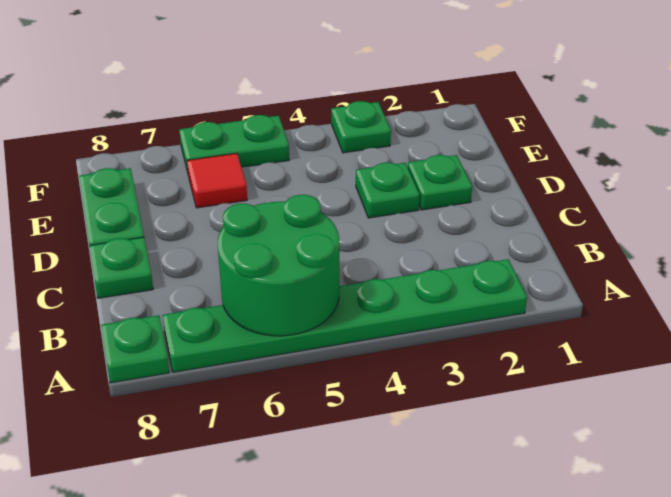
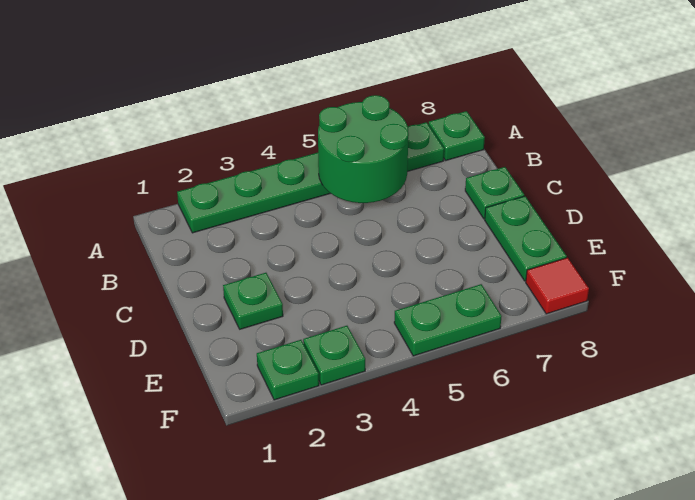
green 1x1 plate [356,163,420,218] -> green 1x1 plate moved to [257,340,319,400]
red 1x1 tile [187,153,247,208] -> red 1x1 tile moved to [526,258,589,314]

